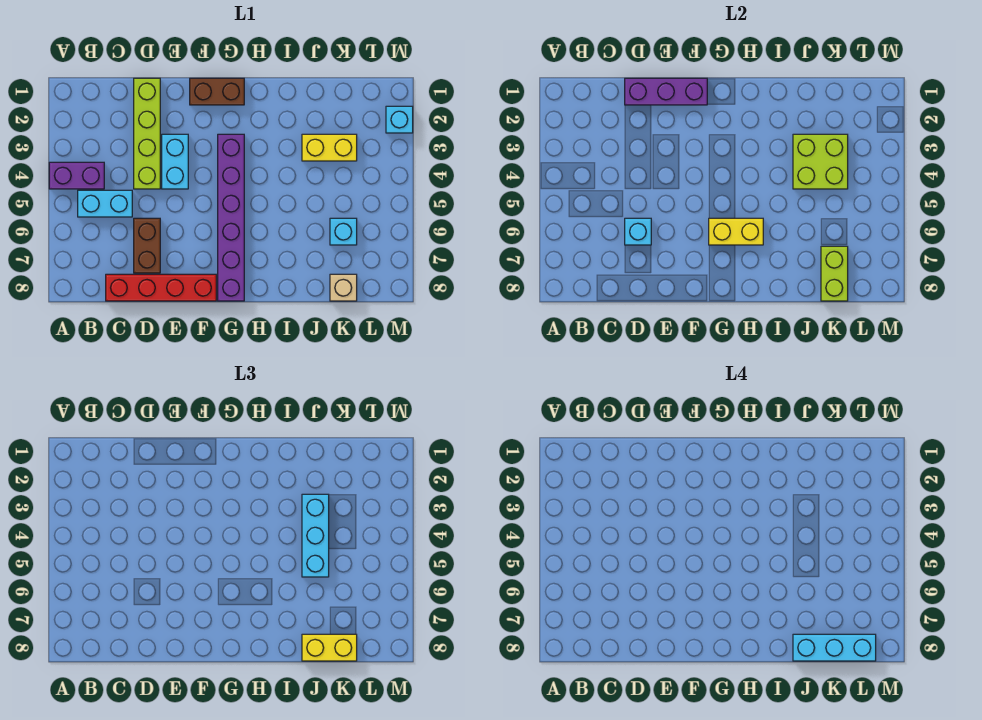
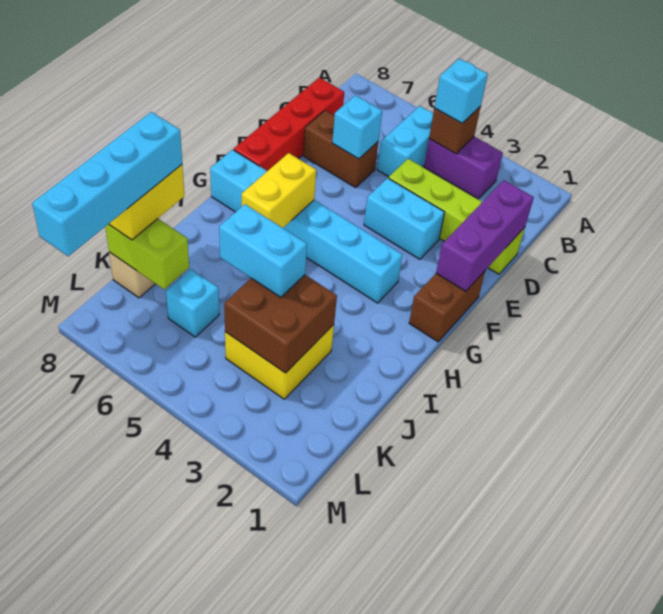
purple 1x2 brick [49,162,104,189] -> purple 1x2 brick turned to [424,137,503,199]
none -> brown 1x1 brick [429,106,481,154]
purple 1x6 brick [218,134,244,301] -> cyan 1x6 brick [210,150,402,303]
yellow 1x2 brick [302,134,357,161] -> yellow 2x2 brick [225,325,334,399]
lime 2x2 brick [793,134,848,189] -> brown 2x2 brick [224,275,337,373]
cyan 1x3 brick [302,494,329,577] -> cyan 1x2 brick [219,204,307,297]
cyan 1x3 brick [793,634,876,661] -> cyan 1x4 brick [32,112,182,256]
cyan 1x1 brick [386,106,413,133] -> cyan 1x1 brick moved to [434,58,488,123]

